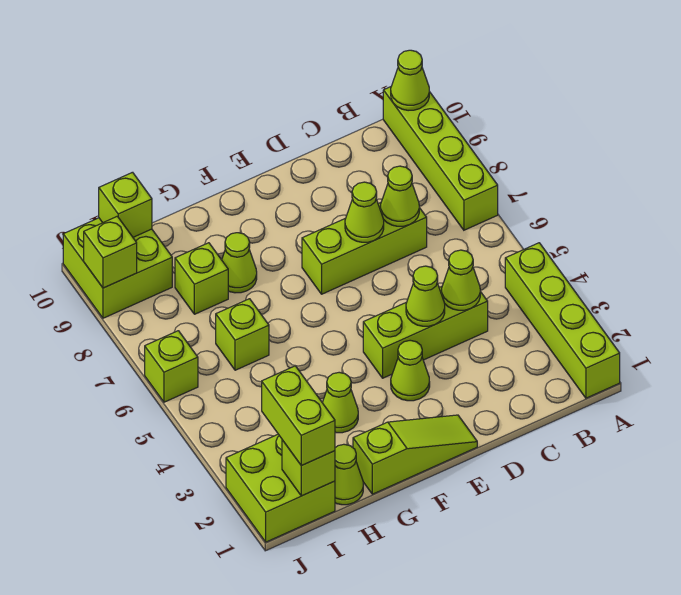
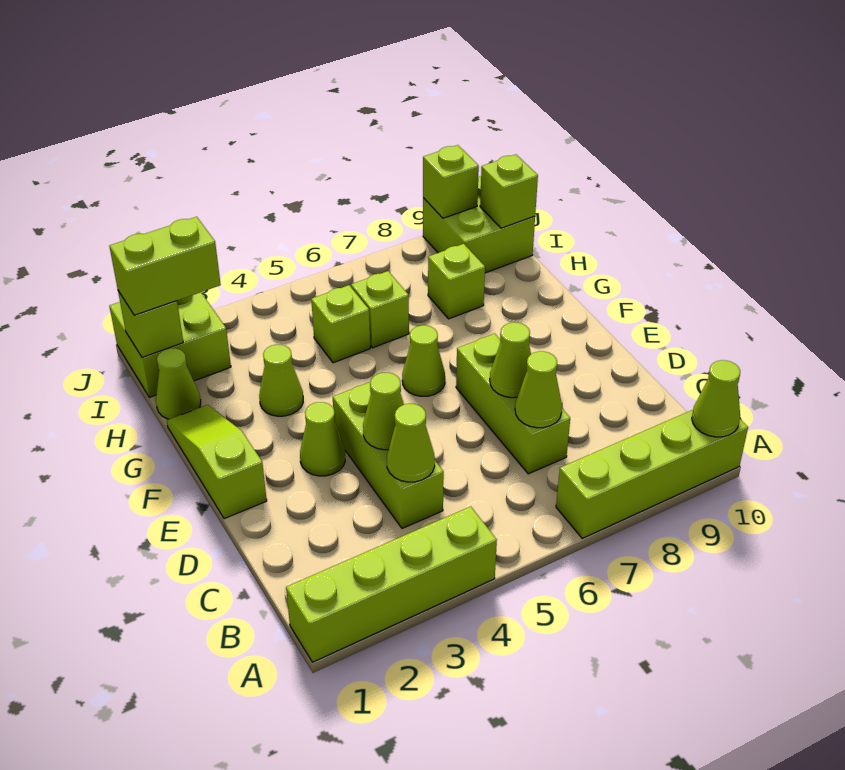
lime 1x3 slope [353,415,477,494] -> lime 1x3 slope turned to [167,405,267,519]
lime 1x1 cone [222,233,257,293] -> lime 1x1 cone moved to [402,325,445,396]
lime 1x1 brick [145,331,198,402] -> lime 1x1 brick moved to [311,285,370,363]

